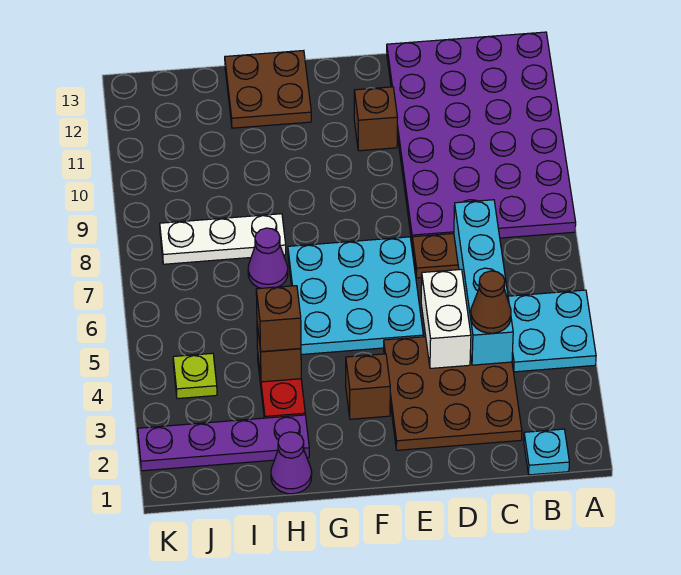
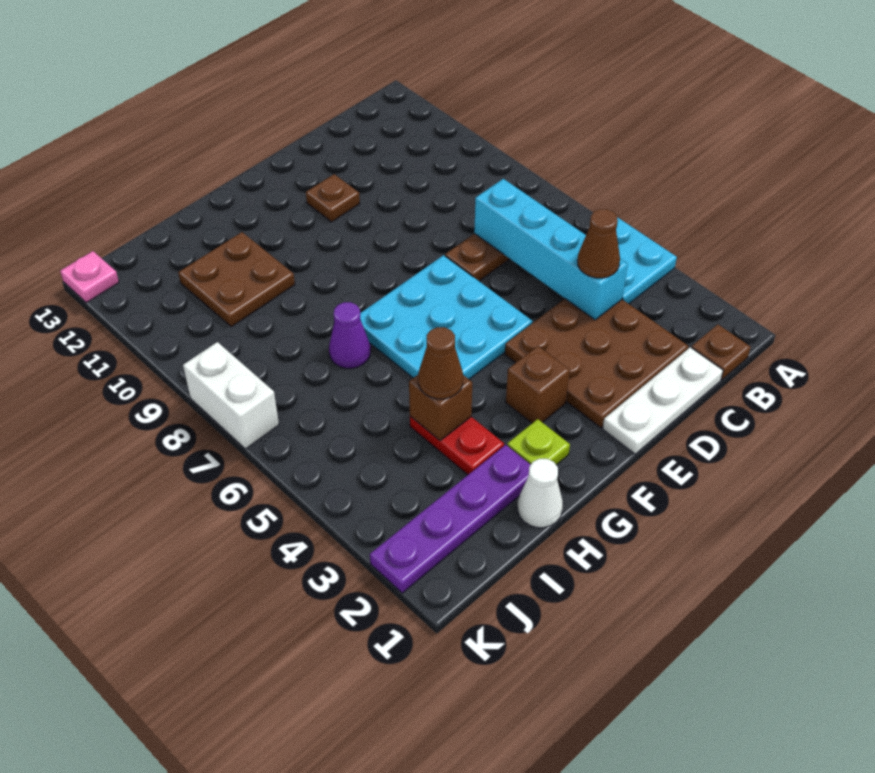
purple 4x6 plate [387,32,576,241] -> none
cyan 1x1 plate [524,429,569,475] -> brown 1x1 plate [691,325,751,380]
white 1x2 brick [421,269,471,369] -> white 1x2 brick moved to [183,342,279,449]
brown 1x1 brick [354,87,397,151] -> brown 1x1 plate [306,174,360,222]
brown 2x2 plate [225,51,311,128] -> brown 2x2 plate moved to [178,232,295,327]
purple 1x1 cone [271,432,312,494] -> white 1x1 cone [517,459,563,528]
brown 1x1 brick [256,286,301,352] -> brown 1x1 cone [418,327,463,399]
white 1x3 plate [160,214,286,264] -> white 1x3 plate moved to [603,347,723,454]
lime 1x1 plate [173,353,217,399] -> lime 1x1 plate moved to [507,419,570,465]
none -> pink 1x1 plate [60,251,119,303]

